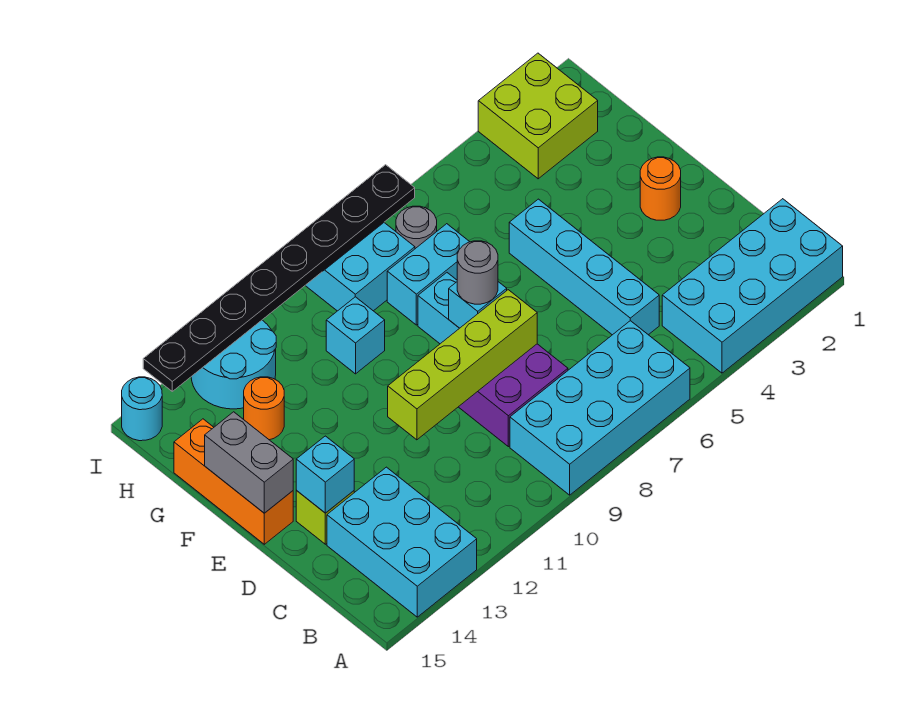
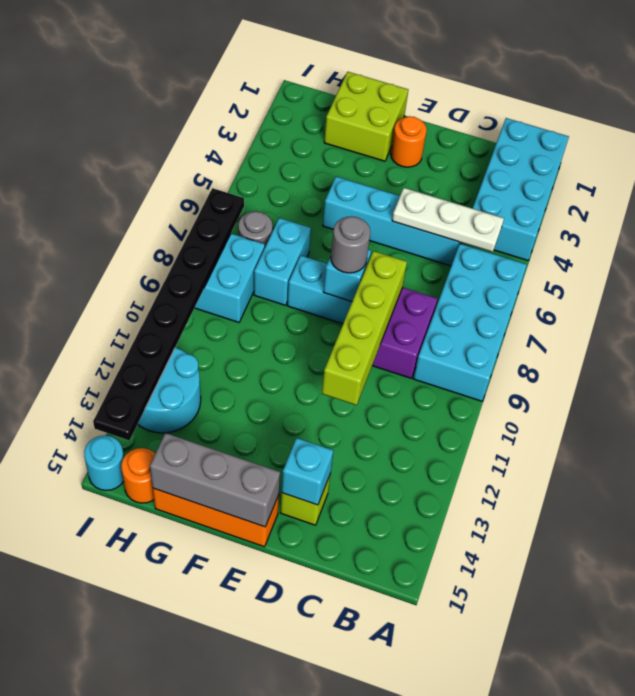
cyan 2x3 brick [327,467,477,617] -> none
none -> white 1x3 plate [392,188,504,252]
grey 1x2 brick [205,412,293,513] -> grey 1x3 brick [150,433,280,527]
cyan 1x1 brick [326,297,385,374] -> none
orange 1x1 round brick [244,377,284,440] -> orange 1x1 round brick moved to [121,448,155,503]
lime 2x2 brick [478,53,598,179] -> lime 2x2 brick moved to [324,72,408,161]

